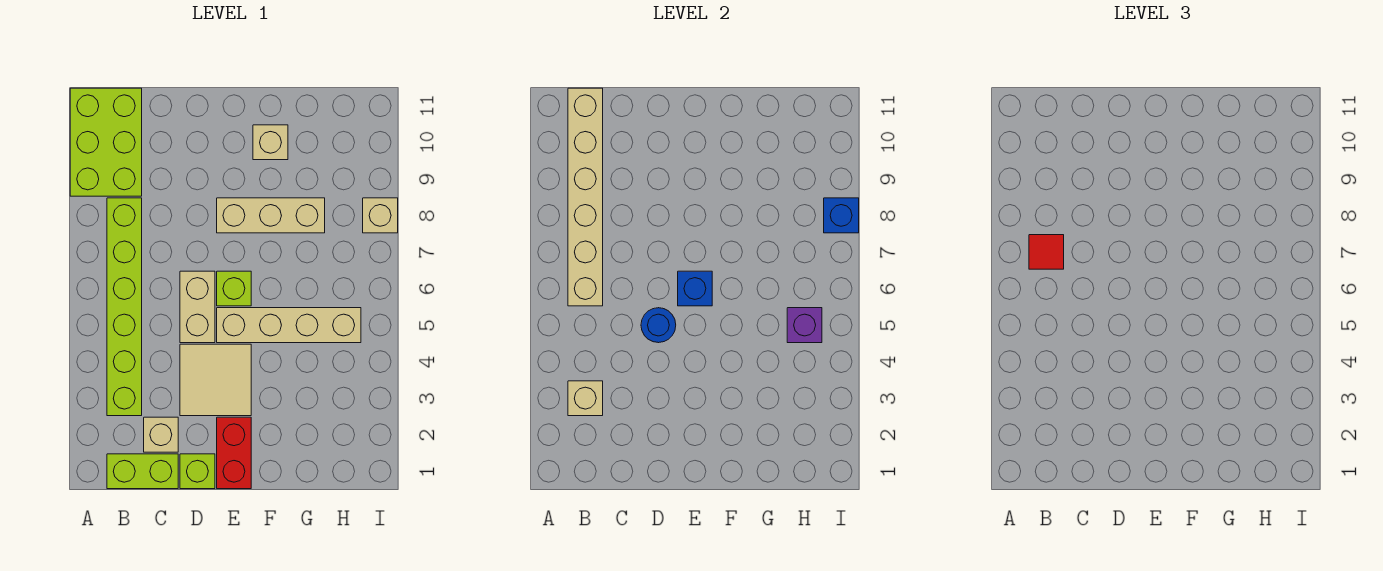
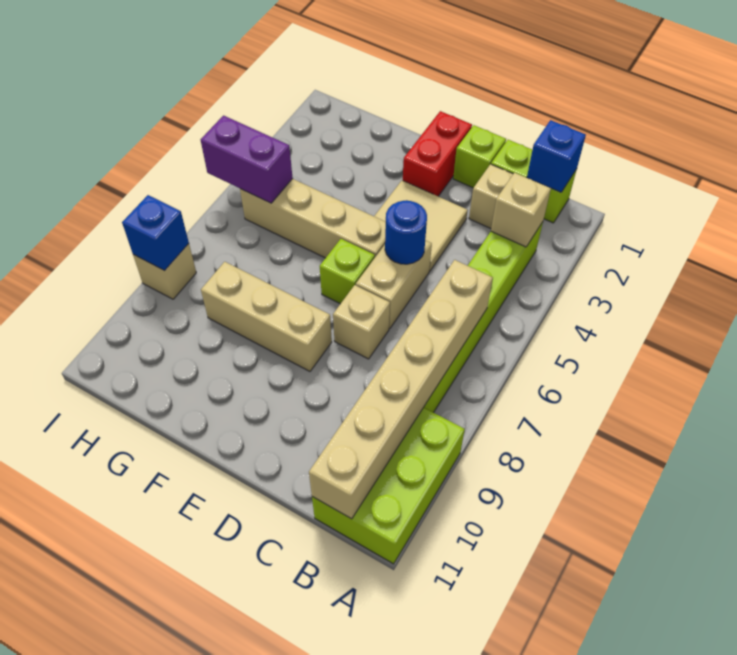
red 1x1 tile [1029,235,1064,269] -> none
blue 1x1 brick [678,271,712,306] -> blue 1x1 brick moved to [527,120,586,192]
tan 1x1 brick [253,125,288,160] -> tan 1x1 brick moved to [333,285,390,359]
purple 1x1 brick [787,308,822,343] -> purple 1x2 brick [201,116,293,203]

